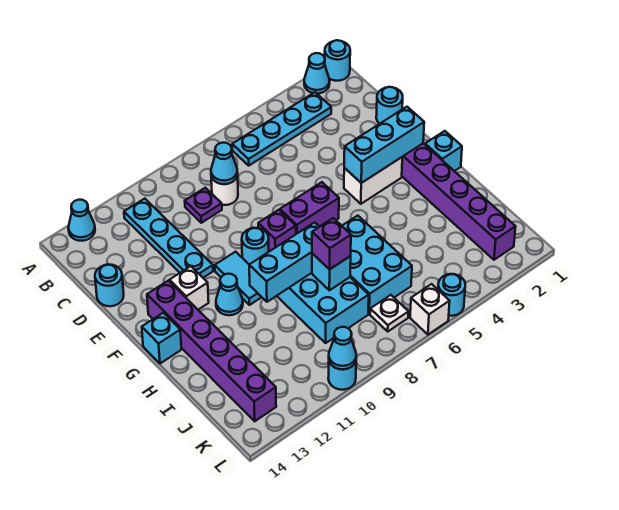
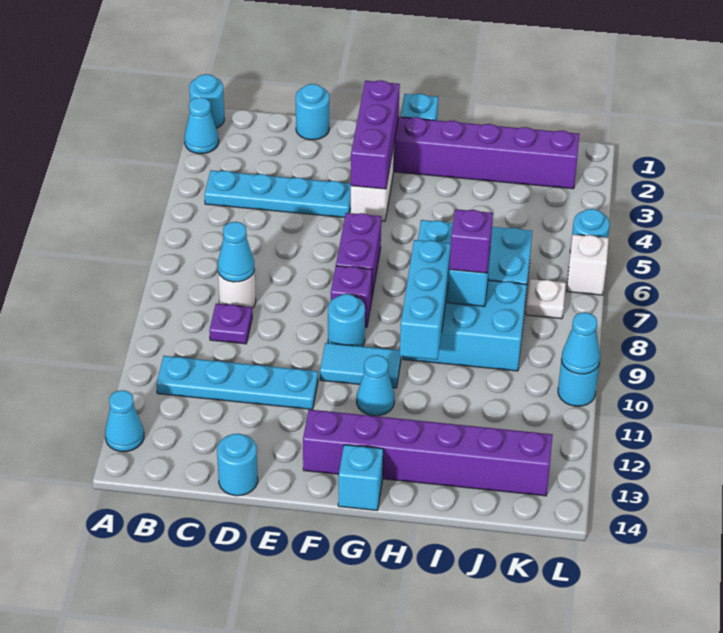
cyan 1x4 plate [232,92,331,165] -> cyan 1x4 plate turned to [204,170,351,218]
cyan 1x3 brick [344,107,424,183] -> purple 1x3 brick [351,80,400,189]
white 1x1 brick [170,266,209,310] -> none

